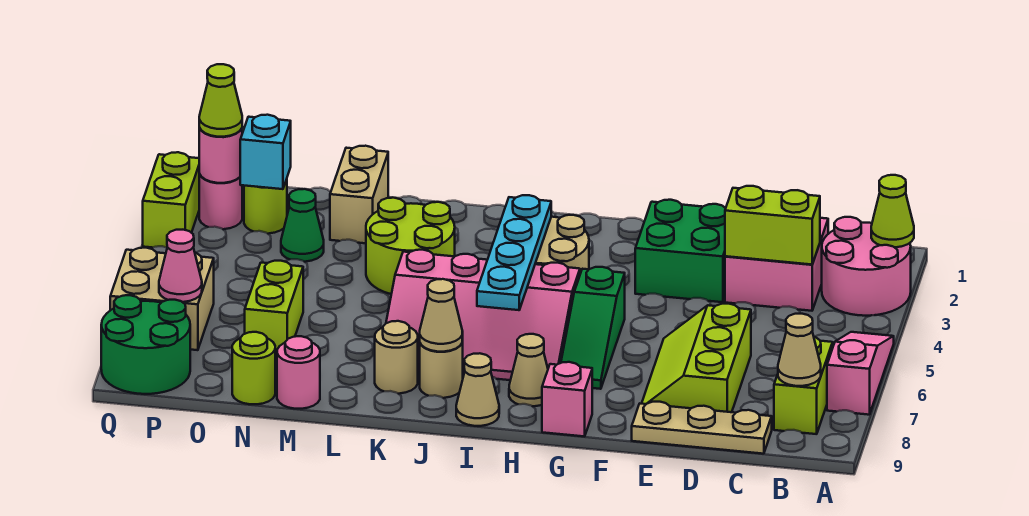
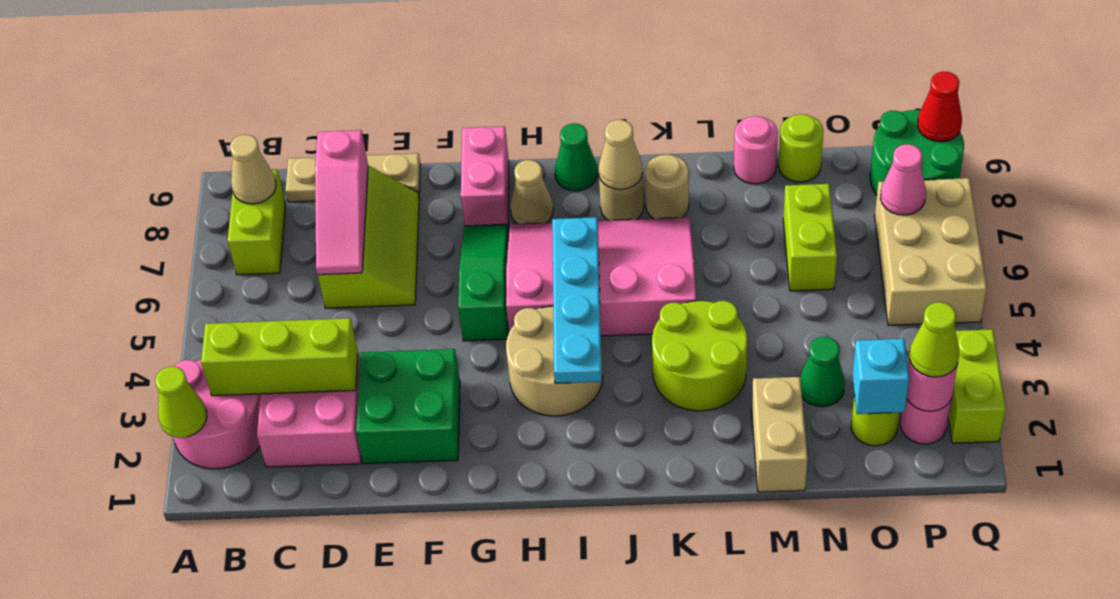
pink 1x3 slope [827,332,894,415] -> pink 1x3 slope moved to [315,130,368,275]
lime 1x2 brick [725,186,820,265] -> lime 1x3 brick [201,318,358,396]
pink 1x1 brick [542,362,592,436] -> pink 1x2 brick [461,126,509,226]
tan 1x1 cone [456,353,499,426] -> green 1x1 cone [555,123,598,191]
tan 2x2 brick [110,248,214,350] -> tan 2x3 brick [875,178,987,325]
none -> red 1x1 cone [918,72,962,142]

